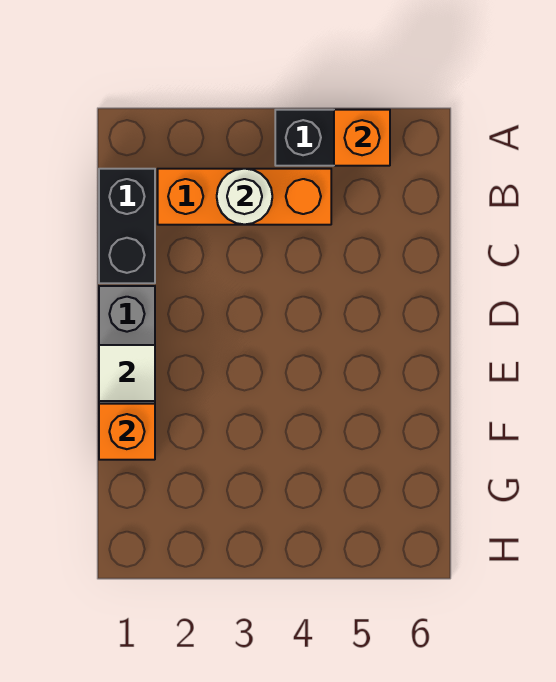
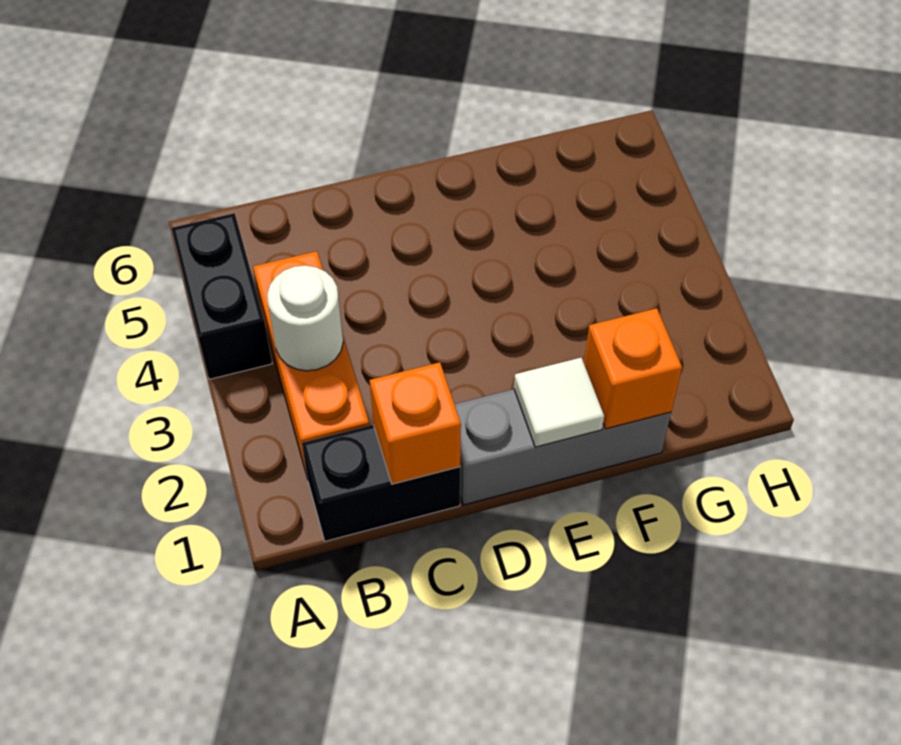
orange 1x1 brick [334,110,390,166] -> orange 1x1 brick moved to [370,362,461,484]

